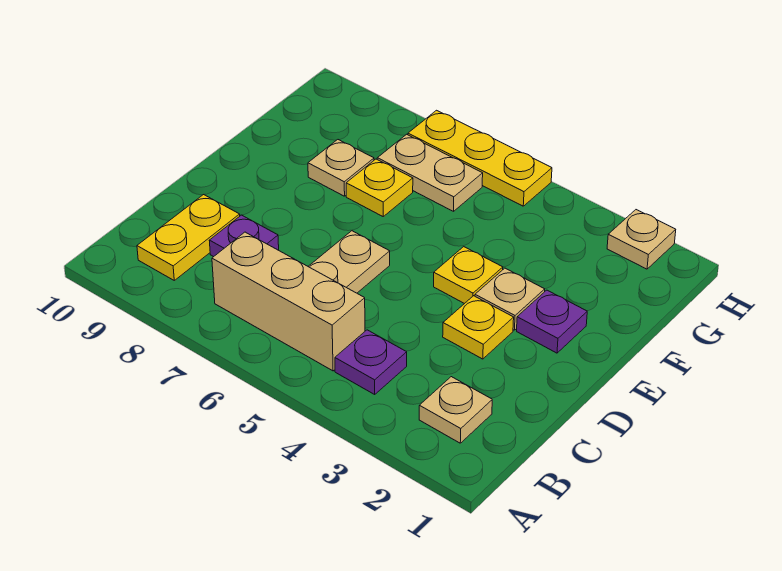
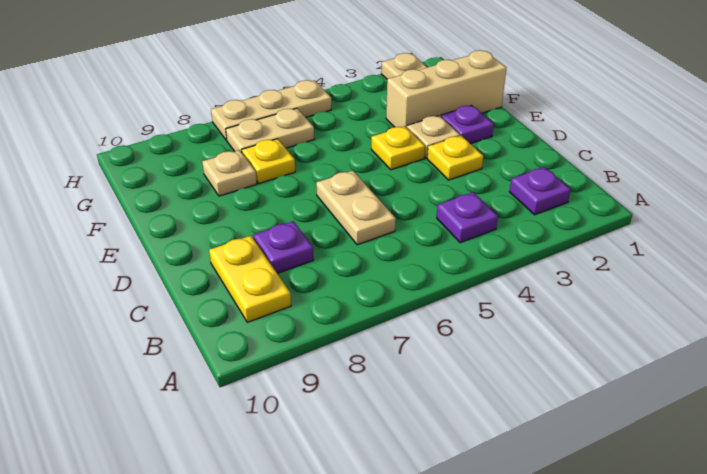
tan 1x1 plate [419,377,492,443] -> purple 1x1 plate [509,167,571,215]
tan 1x3 brick [212,232,365,371] -> tan 1x3 brick moved to [386,50,506,128]
yellow 1x3 plate [408,110,552,206] -> tan 1x3 plate [211,80,331,141]

